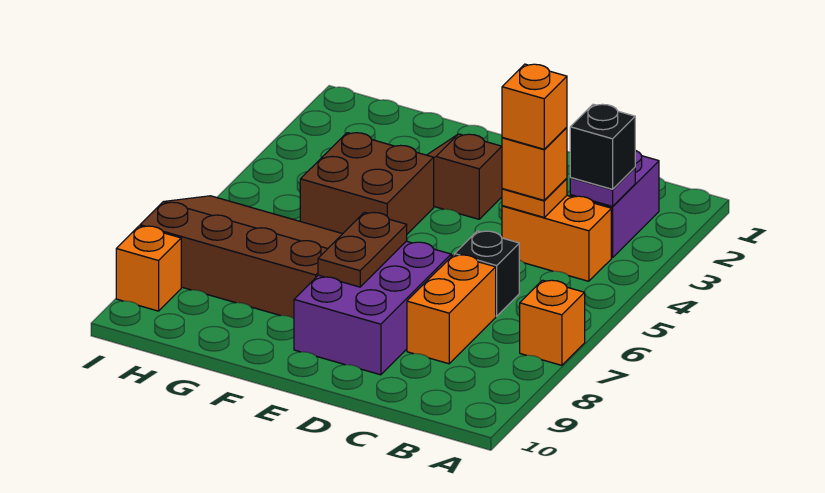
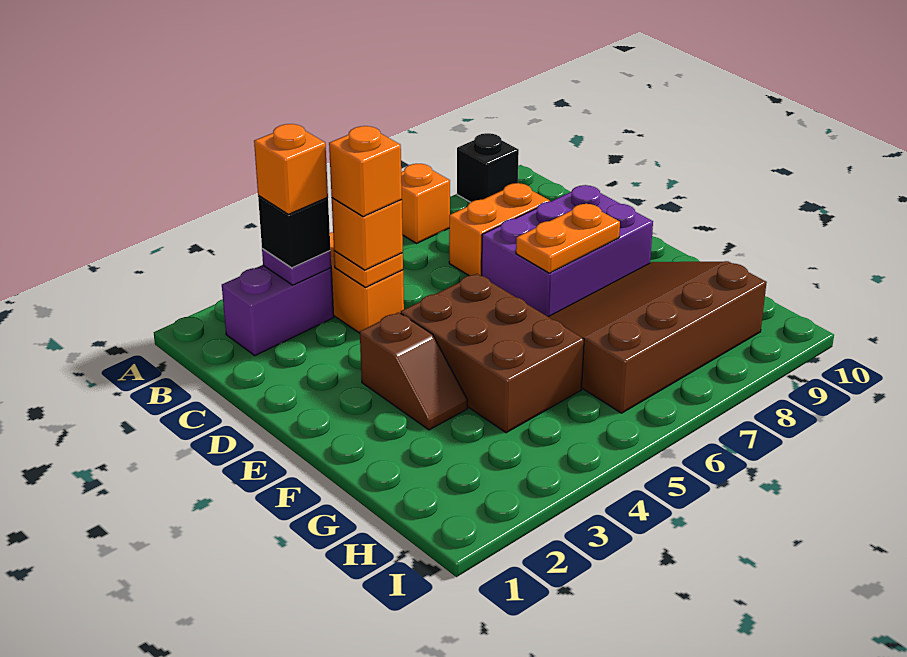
black 1x1 brick [454,231,519,316] -> black 1x1 brick moved to [457,133,519,202]
brown 1x2 plate [318,212,407,287] -> orange 1x2 plate [516,203,620,273]
brown 2x2 brick [300,133,434,234] -> brown 2x3 brick [401,274,584,433]
brown 3x4 slope [140,196,342,318] -> brown 3x4 slope turned to [548,261,767,413]
orange 1x1 brick [116,226,181,311] -> orange 1x1 brick moved to [254,124,328,214]

